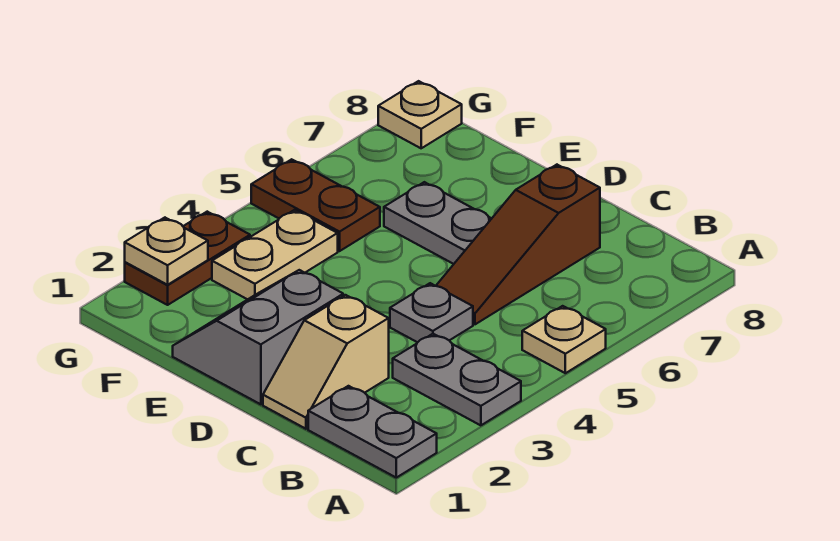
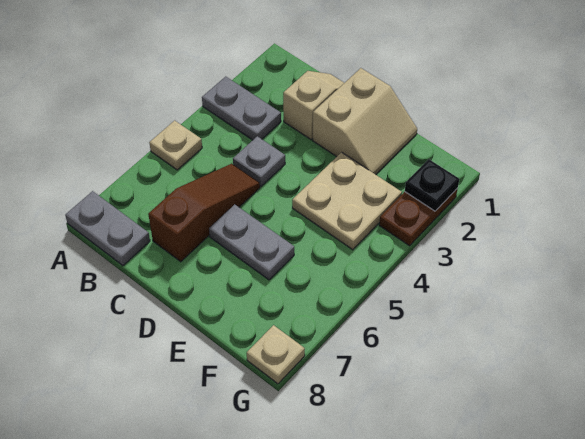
grey 1x2 plate [308,386,437,478] -> grey 1x2 plate moved to [65,191,150,266]
grey 2x2 slope [173,270,343,404] -> tan 2x2 slope [313,68,417,175]
tan 1x2 plate [212,210,338,299] -> tan 2x2 plate [292,152,402,250]
brown 1x2 plate [251,159,380,251] -> none
tan 1x1 plate [125,218,208,285] -> black 1x1 plate [405,159,459,211]

